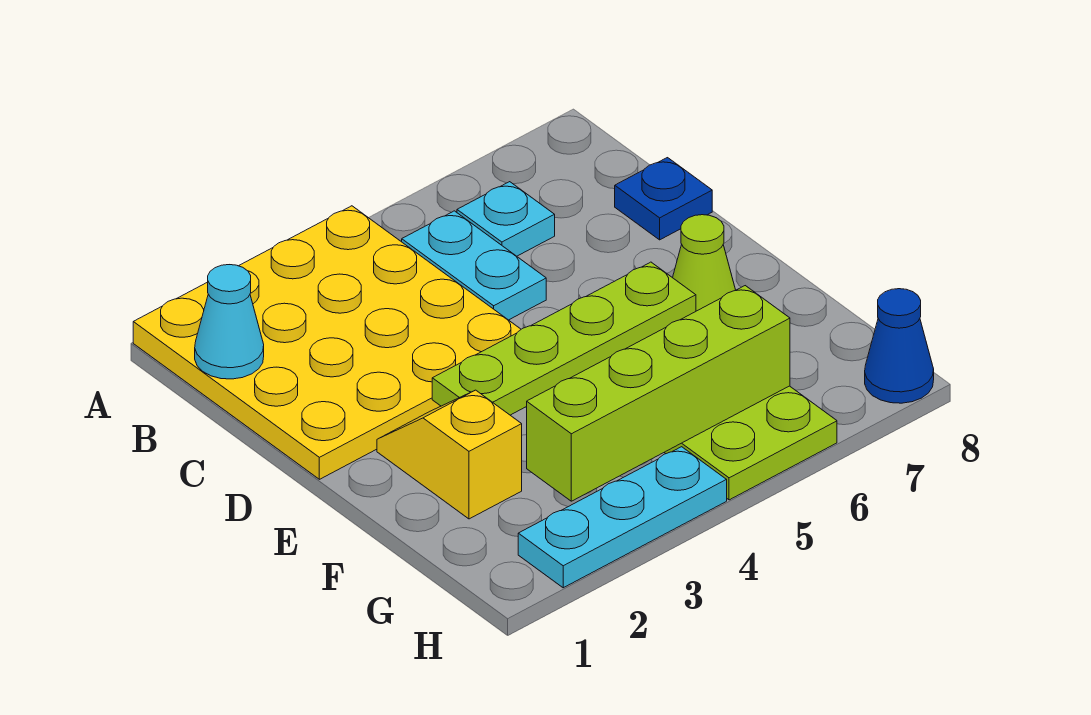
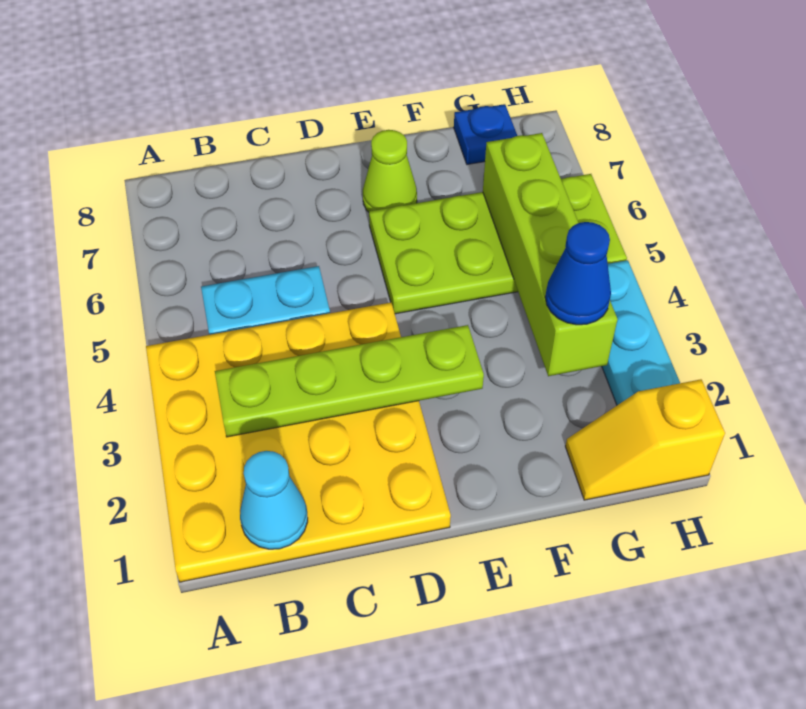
cyan 1x1 plate [457,182,555,256] -> none
blue 1x1 plate [615,158,712,240] -> blue 1x1 plate moved to [454,104,517,164]
yellow 1x2 slope [377,390,522,519] -> yellow 1x2 slope moved to [565,379,725,500]
lime 1x4 plate [432,262,696,415] -> lime 1x4 plate turned to [215,325,484,437]
blue 1x1 cone [865,289,934,403] -> blue 1x1 cone moved to [545,222,611,325]

